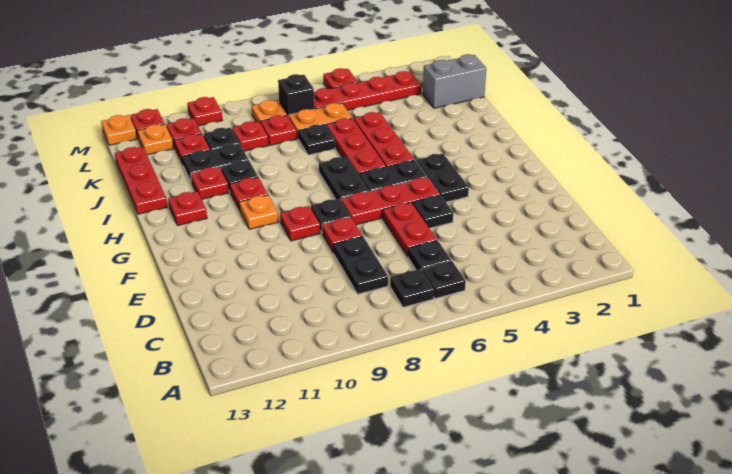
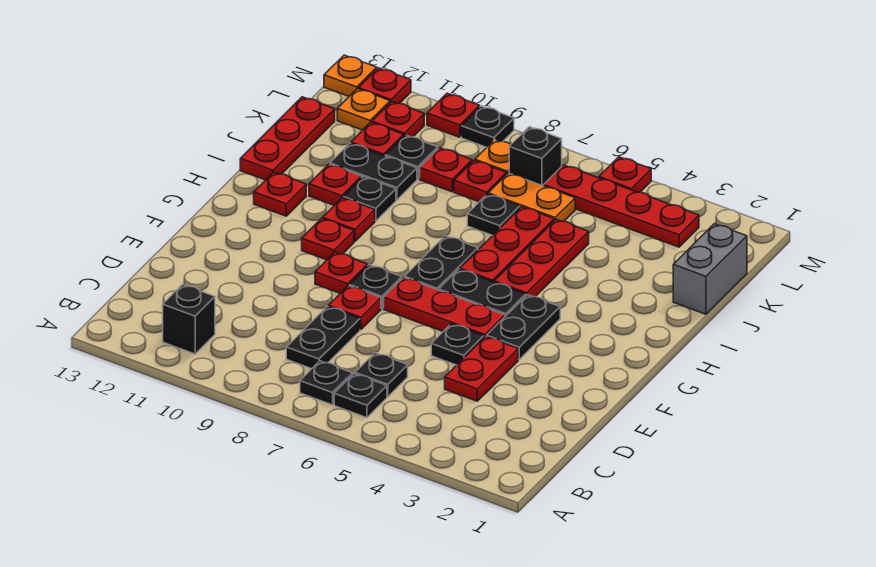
none -> black 1x1 brick [163,284,215,354]
red 1x2 plate [383,202,437,257] -> red 1x2 plate moved to [445,336,518,401]
orange 1x1 plate [239,195,279,229] -> red 1x1 plate [302,218,354,260]
grey 1x2 brick [423,54,486,108] -> grey 1x2 brick turned to [673,224,747,314]
none -> black 1x1 plate [461,106,514,147]

